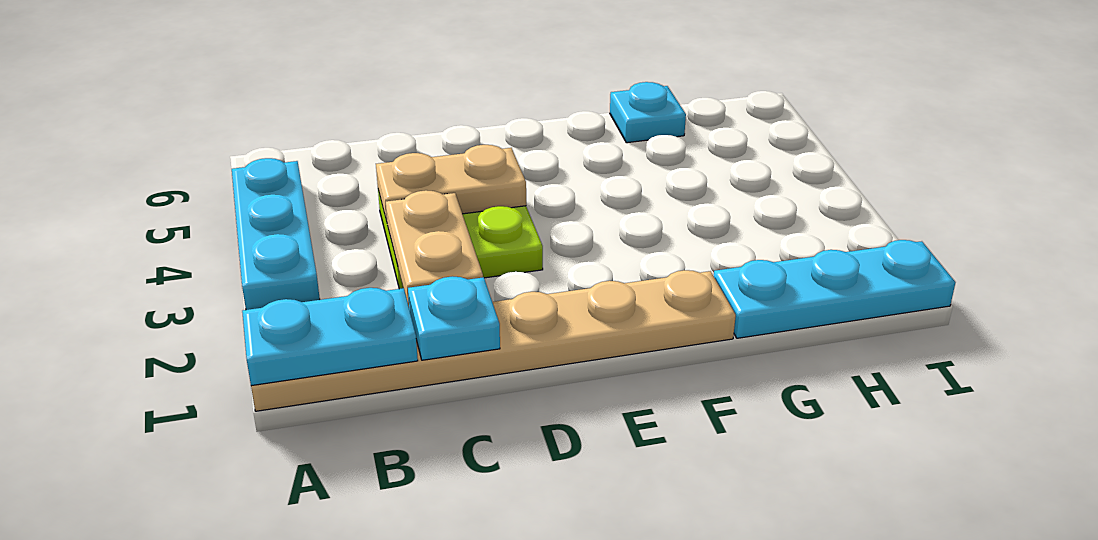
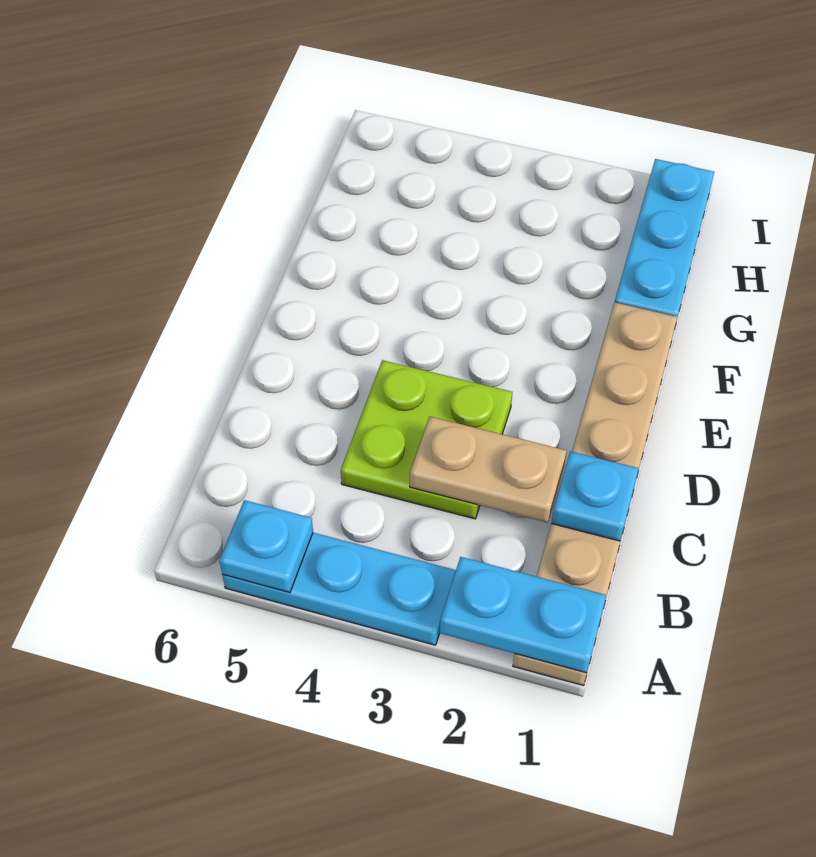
cyan 1x2 plate [242,288,418,386] -> cyan 1x2 plate turned to [440,557,607,673]
tan 1x2 plate [376,145,526,222] -> none
cyan 1x1 plate [610,82,686,143] -> cyan 1x1 plate moved to [219,500,313,593]

